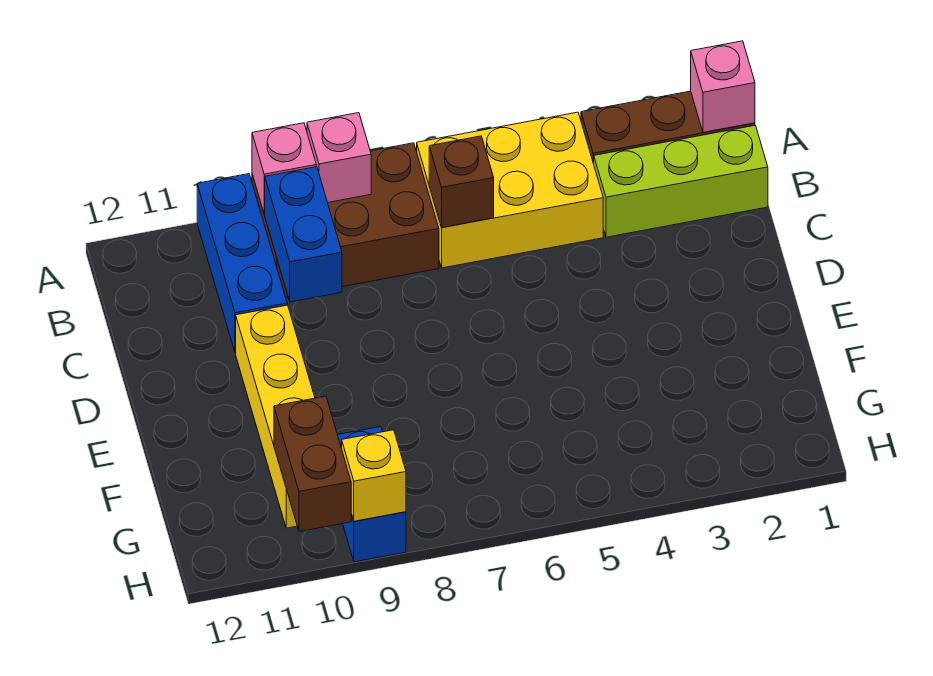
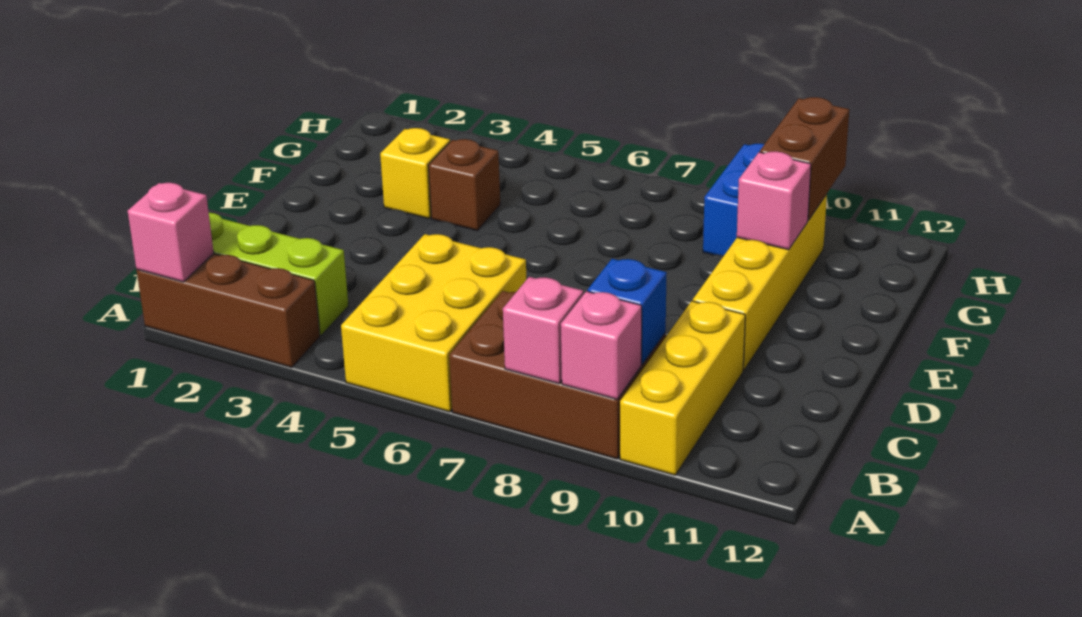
yellow 2x3 brick [417,112,603,268] -> yellow 2x3 brick turned to [341,234,526,412]
blue 1x3 brick [197,174,287,353] -> yellow 1x3 brick [620,301,745,475]
brown 1x1 brick [429,136,494,227] -> brown 1x1 brick moved to [428,139,500,230]
blue 1x2 brick [265,167,342,302] -> blue 1x1 brick [588,259,667,364]
none -> pink 1x1 brick [737,151,811,250]
yellow 1x1 brick [342,430,406,521] -> yellow 1x1 brick moved to [380,128,450,219]

